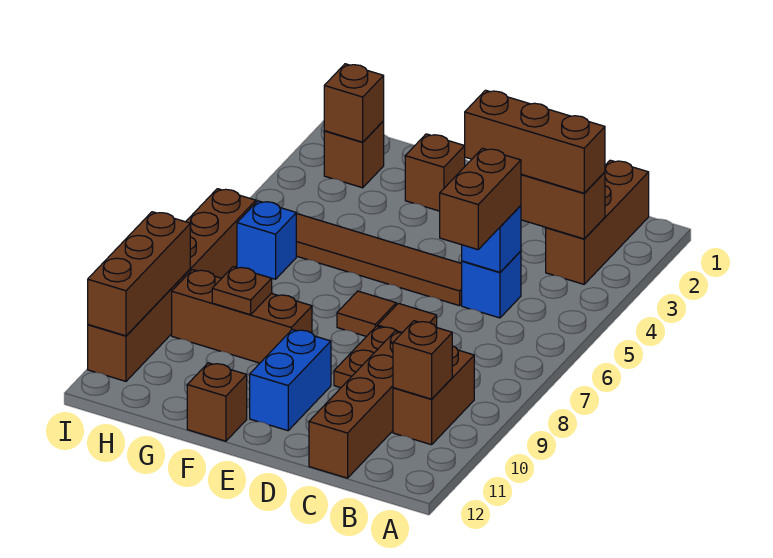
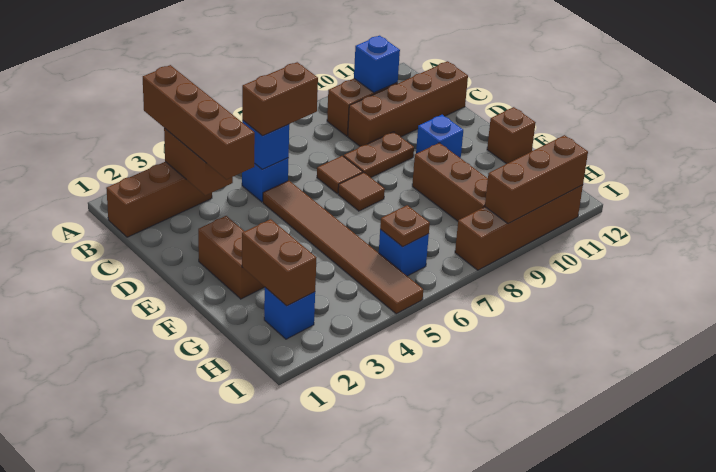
brown 1x3 brick [465,90,605,193] -> brown 1x4 brick [143,65,255,180]
brown 1x1 brick [393,321,452,399] -> blue 1x1 brick [354,36,400,93]
blue 1x2 brick [250,329,331,431] -> blue 1x1 brick [416,115,463,158]
brown 1x1 brick [405,134,465,211] -> brown 1x2 brick [198,216,265,299]
brown 1x1 plate [212,267,272,315] -> brown 1x1 plate moved to [380,205,430,247]
brown 1x1 brick [324,121,384,188] -> blue 1x1 brick [264,287,315,339]
brown 1x1 brick [324,64,384,142] -> brown 1x2 brick [242,219,316,306]
brown 1x6 brick [88,189,256,381] -> brown 1x4 brick [455,185,583,270]

